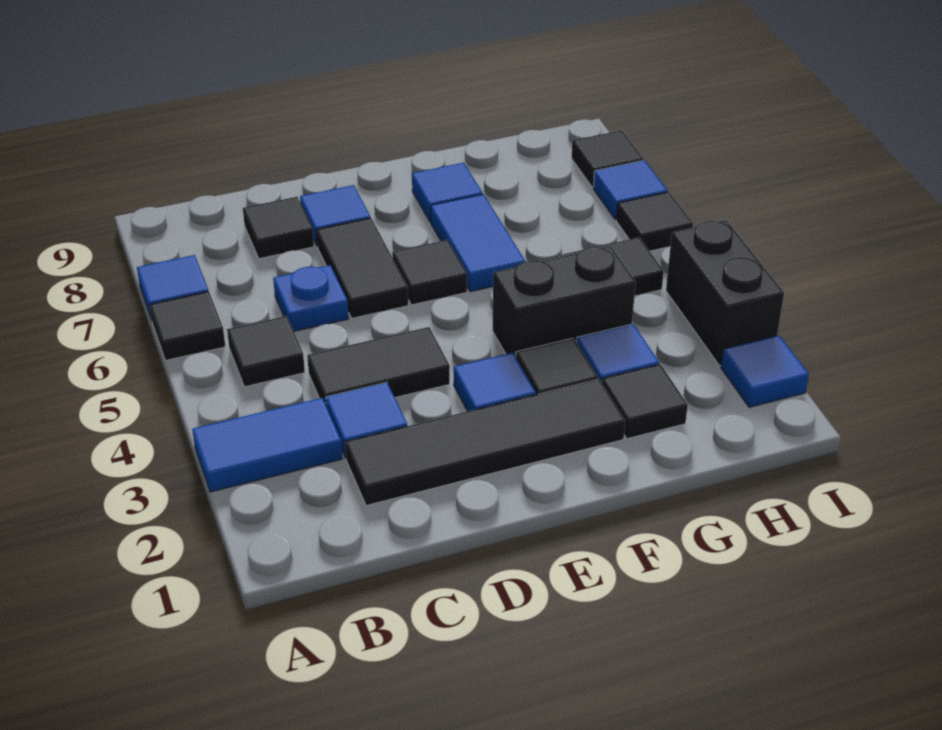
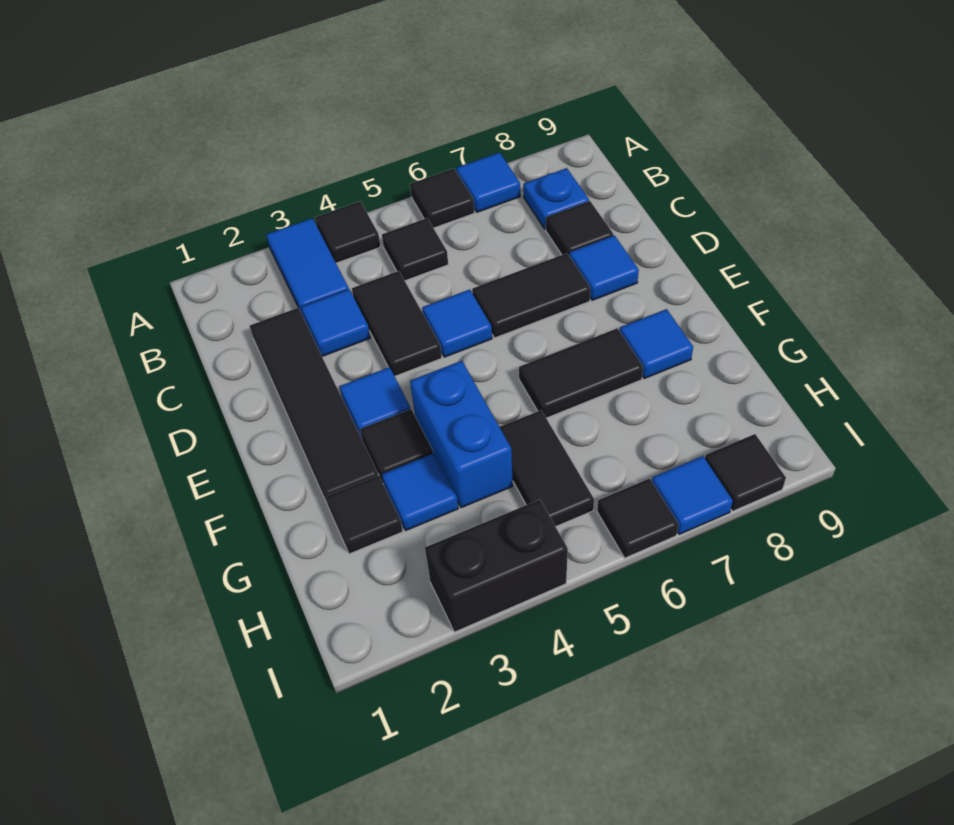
blue 1x1 plate [273,265,349,331] -> blue 1x1 plate moved to [523,168,589,229]
black 1x1 tile [392,240,467,305] -> black 1x1 tile moved to [315,201,381,263]
black 1x2 brick [493,246,636,357] -> blue 1x2 brick [410,361,513,508]
blue 1x2 tile [431,194,525,292] -> black 1x2 tile [519,328,643,418]
blue 1x1 tile [721,335,809,407] -> blue 1x1 tile moved to [422,289,492,357]

